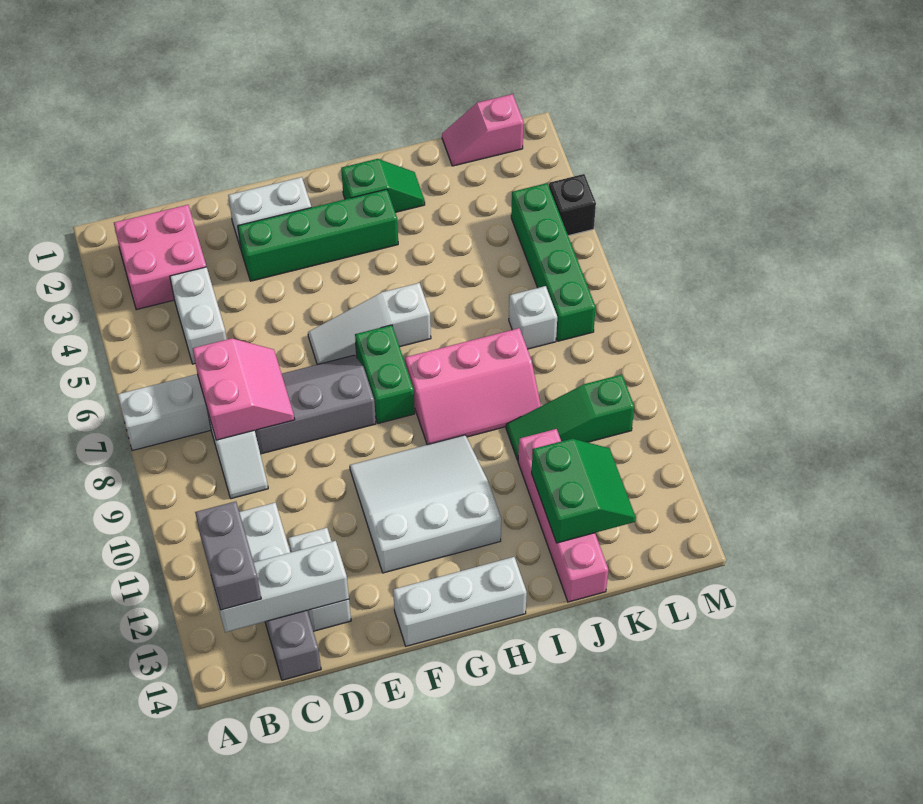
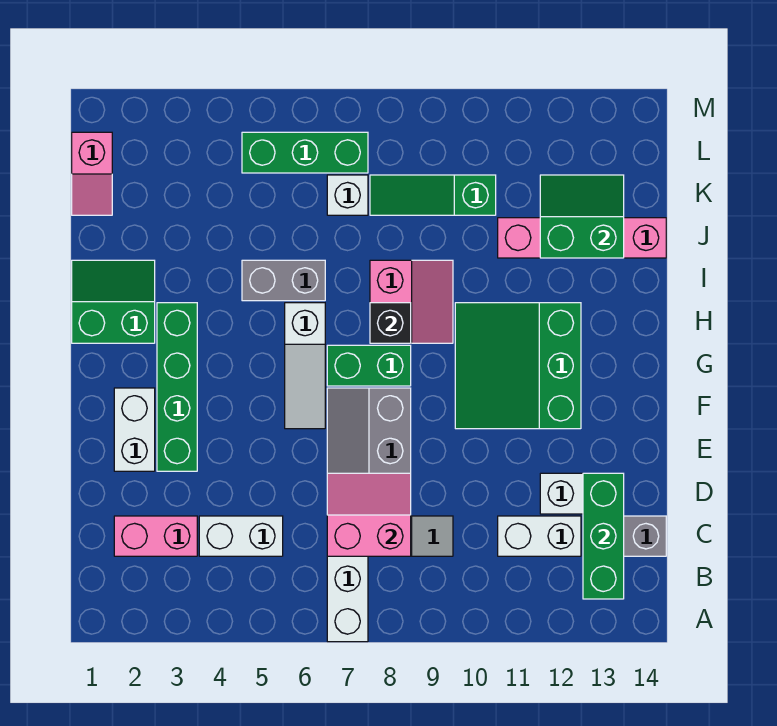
pink 2x2 brick [114,205,206,310] -> pink 1x2 brick [114,516,197,556]
grey 1x2 brick [195,501,261,610] -> grey 1x2 brick moved to [242,260,325,301]
white 1x3 brick [212,541,349,632] -> green 1x3 brick [583,473,624,599]
white 3x3 slope [350,435,501,573] -> green 3x3 slope [455,303,581,429]
white 1x3 brick [393,557,527,646] -> none
green 1x2 slope [341,159,425,212] -> green 2x2 slope [72,260,155,343]
pink 2x3 slope [405,328,541,445] -> pink 2x2 slope [370,260,453,343]
green 1x3 slope [506,374,634,460] -> green 1x3 slope turned to [370,175,496,215]
green 1x4 brick [511,183,596,341] -> green 1x3 brick [242,132,368,173]
black 1x1 brick [549,174,596,236] -> black 1x1 brick moved to [370,303,411,343]

